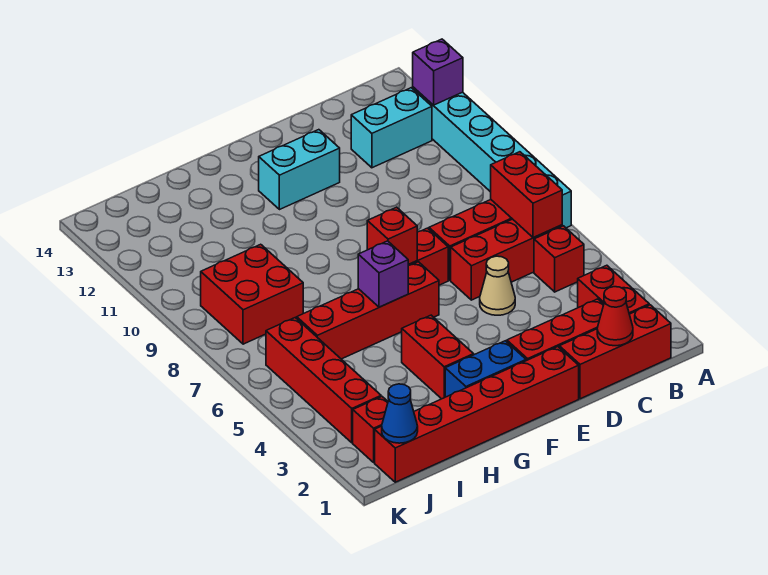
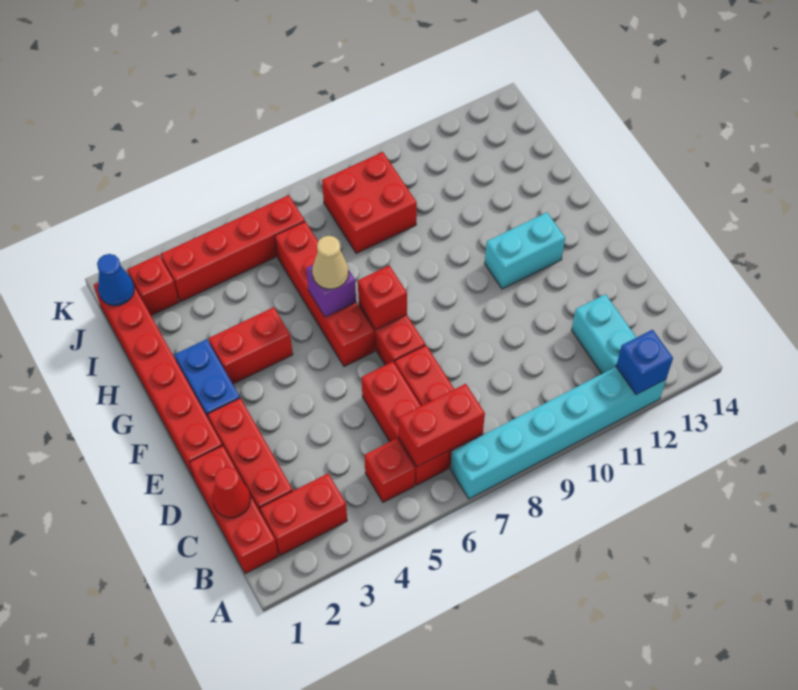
purple 1x1 brick [413,39,463,105] -> blue 1x1 brick [616,330,673,395]
tan 1x1 cone [480,256,515,315] -> tan 1x1 cone moved to [312,236,349,289]
cyan 1x2 brick [259,130,340,210] -> cyan 1x2 brick turned to [485,212,565,289]

